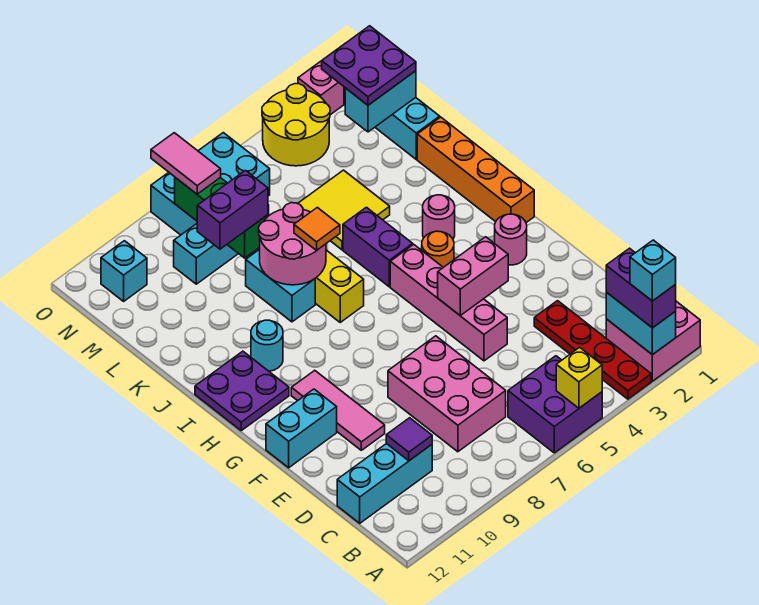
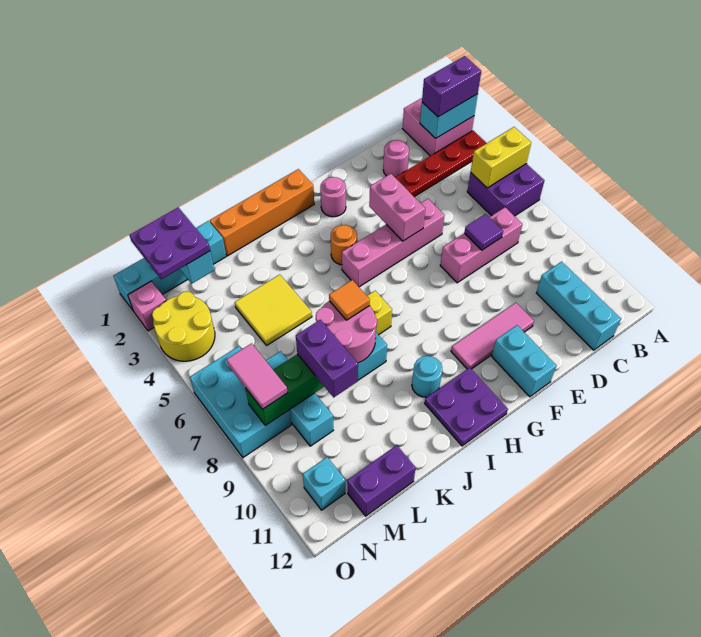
cyan 1x1 brick [630,240,676,301] -> none
yellow 1x1 brick [556,347,602,408] -> yellow 1x2 brick [471,127,531,188]
pink 2x3 brick [388,336,506,452] -> pink 1x3 brick [440,207,522,283]
purple 1x1 tile [386,418,432,461] -> purple 1x1 tile moved to [464,214,503,250]
pink 1x1 round brick [423,195,455,239] -> pink 1x1 round brick moved to [383,140,409,177]
purple 1x2 brick [343,207,413,287] -> purple 1x2 brick moved to [347,445,416,516]
pink 1x2 tile [151,133,221,194] -> pink 1x2 tile turned to [227,344,288,409]

